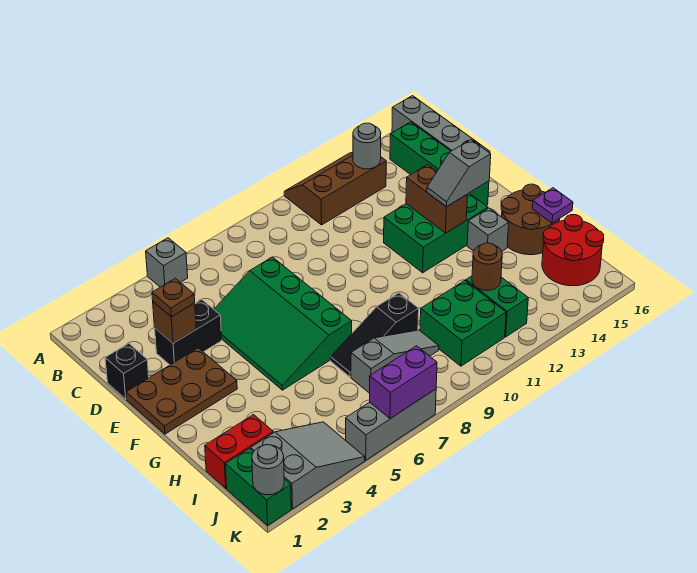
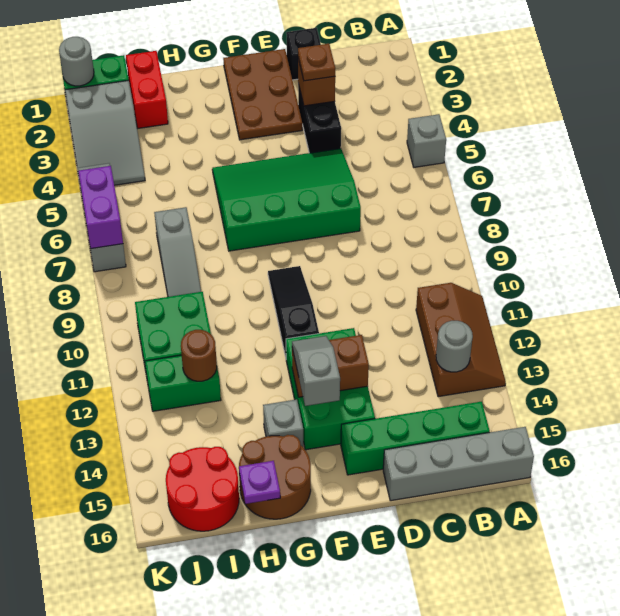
black 1x3 slope [331,293,419,377] -> black 1x3 slope moved to [268,266,319,357]

